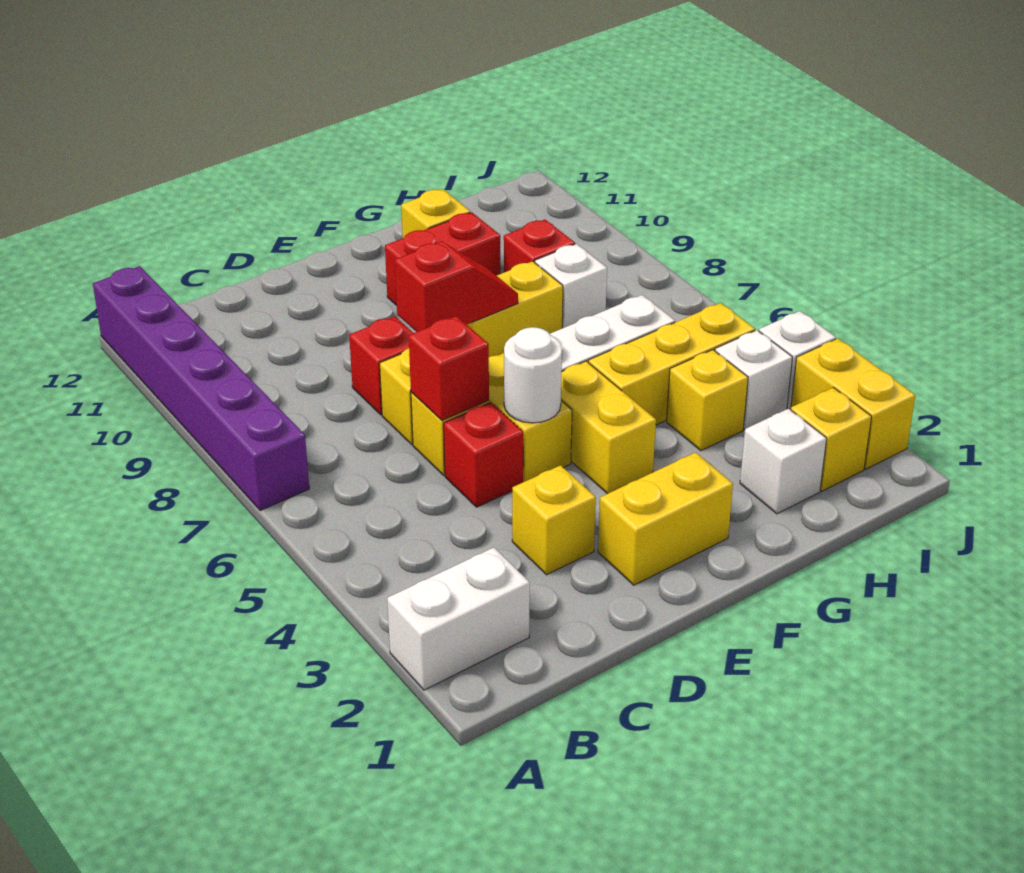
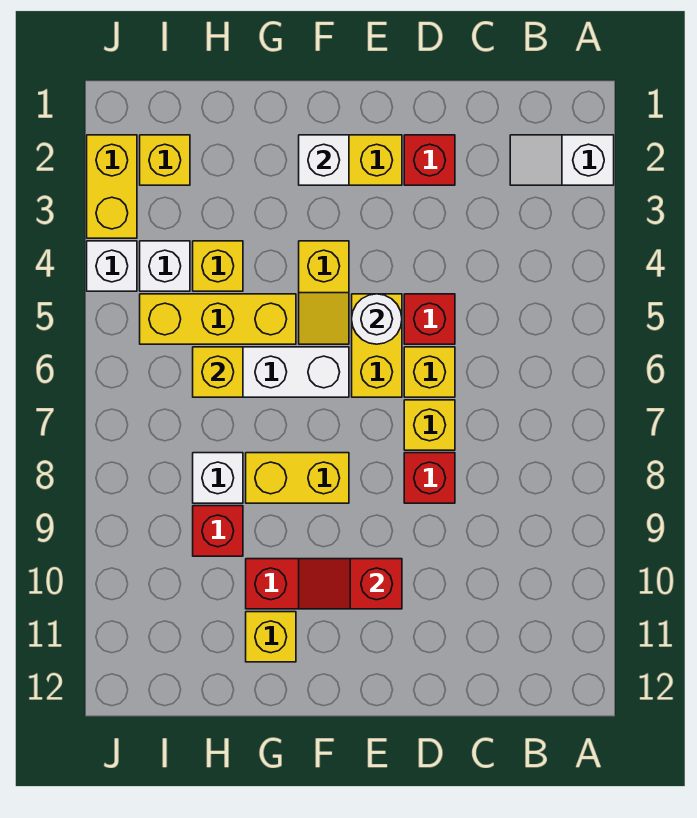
white 1x2 brick [387,548,530,690] -> white 1x2 slope [510,135,614,185]
purple 1x6 brick [93,266,309,510] -> none
yellow 1x1 brick [512,465,596,575] -> yellow 1x1 brick moved to [193,347,243,397]
red 1x1 brick [409,316,489,420] -> red 1x1 brick moved to [404,135,455,185]
red 1x2 slope [395,241,518,332] -> red 1x2 slope moved to [299,559,402,609]
yellow 1x2 brick [561,361,656,494] -> yellow 1x2 slope [299,241,349,344]
white 1x1 brick [740,409,827,514] -> white 1x1 brick moved to [299,135,349,185]

